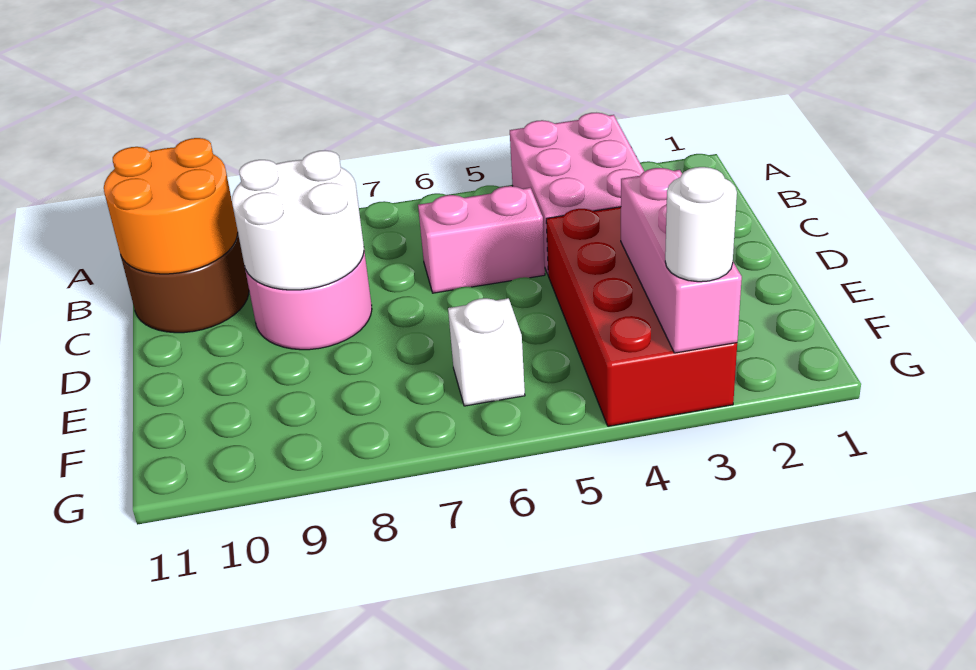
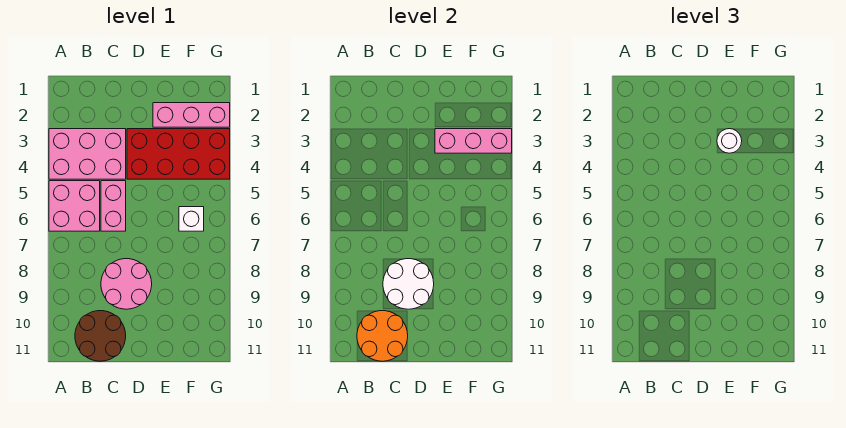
none -> pink 2x2 brick [49,181,100,231]
none -> pink 1x3 brick [153,103,230,127]
white 1x1 round brick [665,167,737,282] -> white 1x1 round brick moved to [717,129,742,153]

